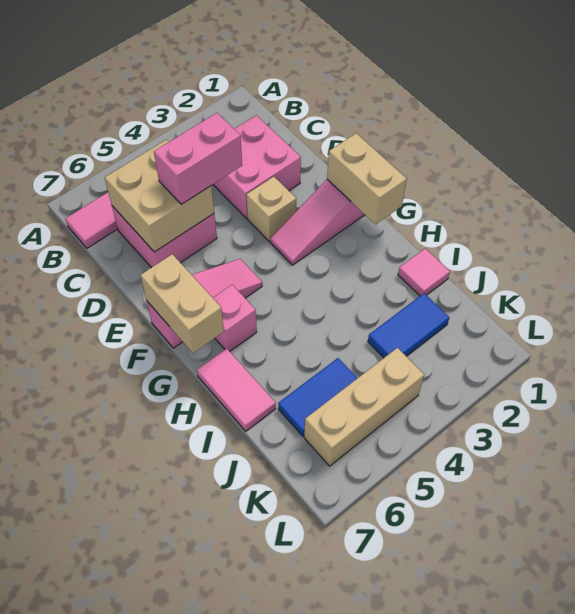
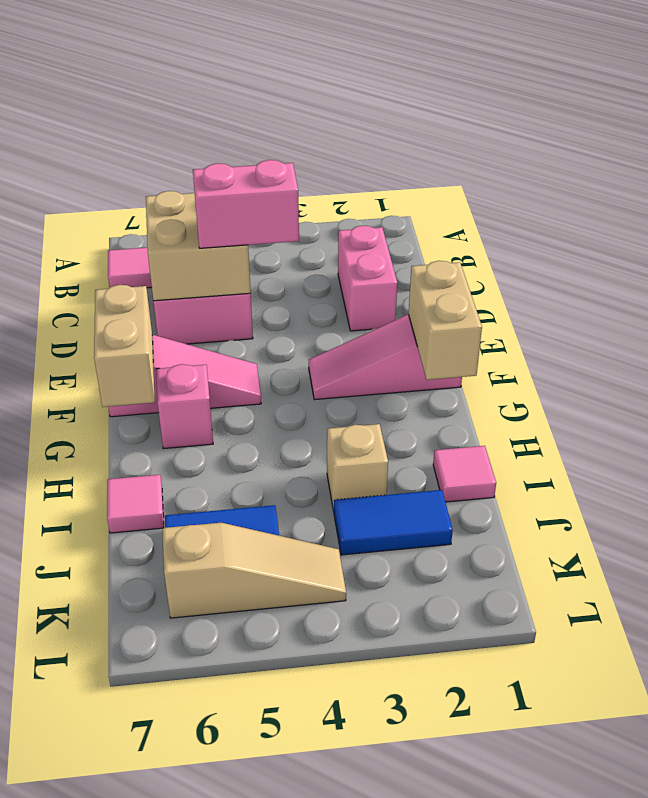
pink 2x2 brick [213,115,301,218] -> pink 1x2 brick [338,226,397,331]
tan 1x1 brick [246,177,296,241] -> tan 1x1 brick moved to [327,424,388,511]
pink 1x2 tile [197,348,276,431] -> pink 1x1 tile [107,475,164,533]
tan 1x3 brick [304,348,424,466] -> tan 1x3 slope [162,523,346,618]

